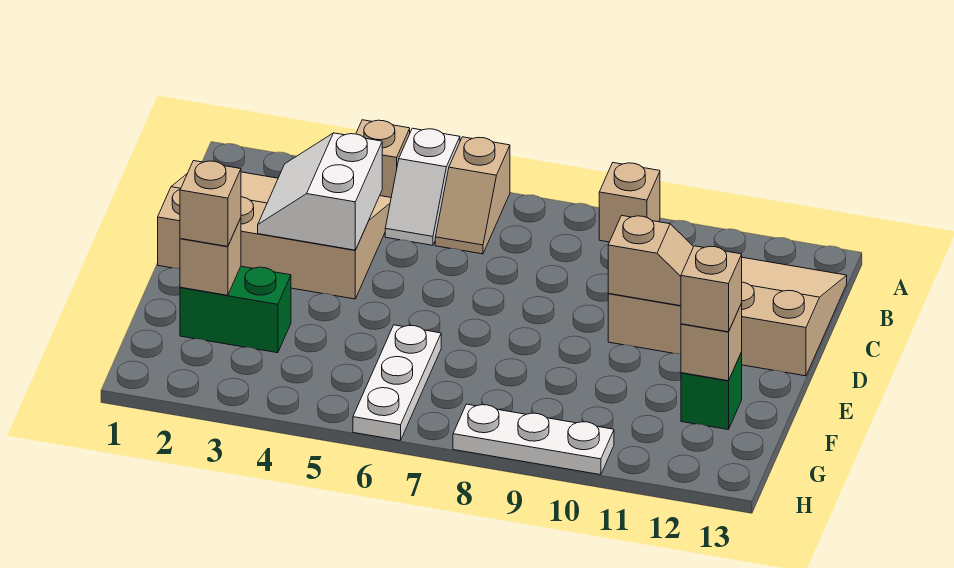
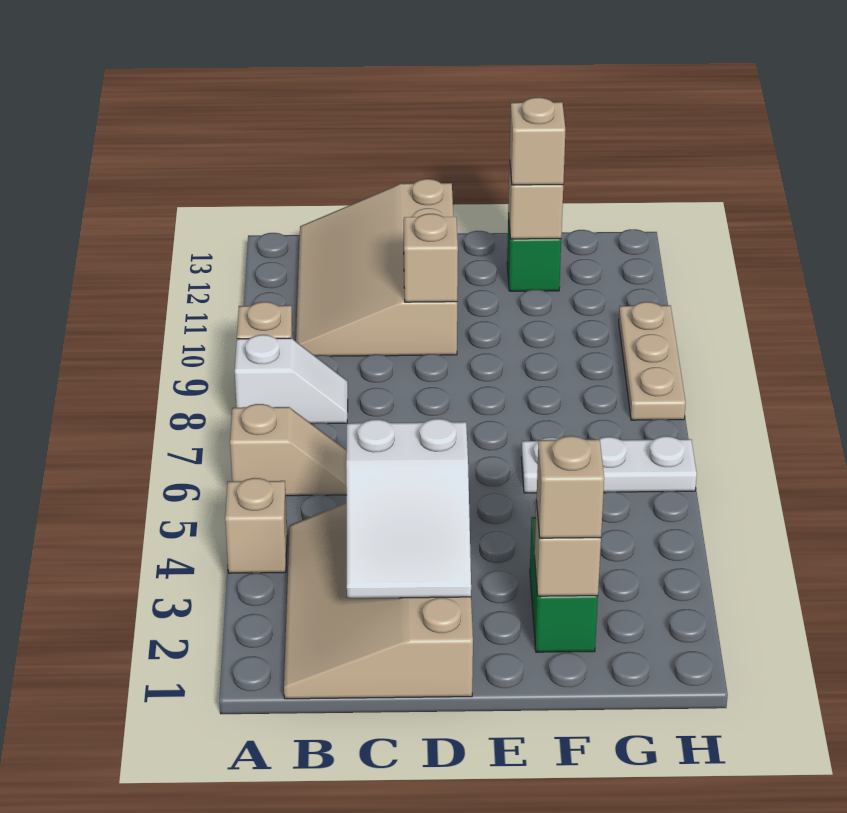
white 1x2 slope [385,128,460,245] -> white 1x2 slope moved to [235,335,348,424]
white 2x2 slope [258,133,382,250] -> white 2x3 slope [346,419,471,598]
white 1x3 plate [453,404,614,475] -> tan 1x3 plate [619,302,686,420]

